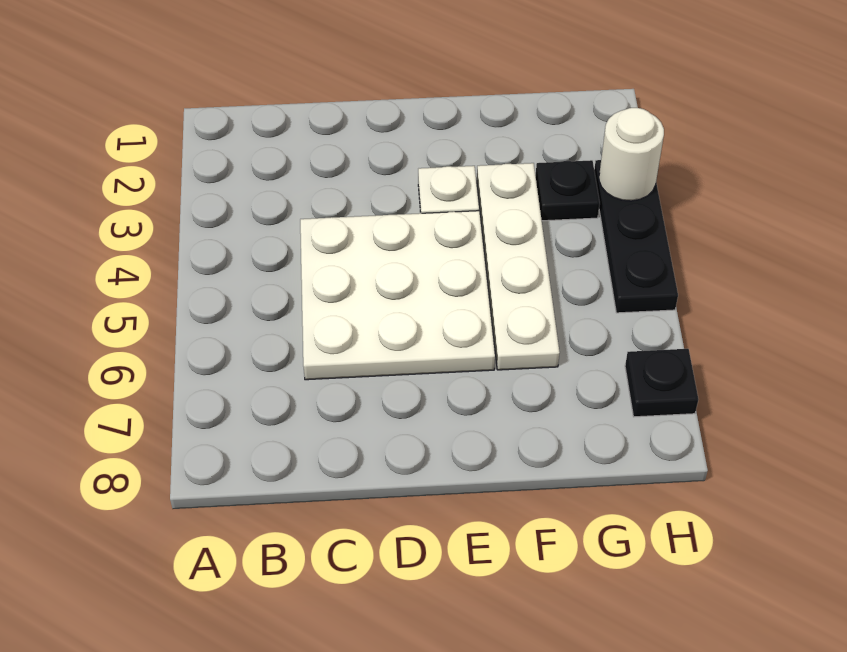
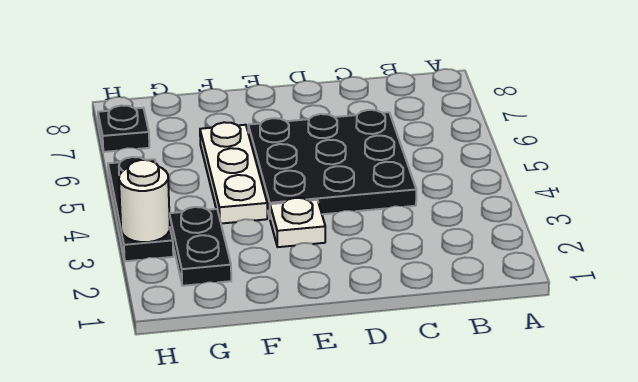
white 3x3 plate [300,211,495,380] -> black 3x3 plate [248,110,416,218]
white 1x4 plate [477,163,560,370] -> white 1x3 plate [200,122,267,224]
black 1x1 plate [536,160,600,221] -> black 1x2 plate [169,207,231,286]

